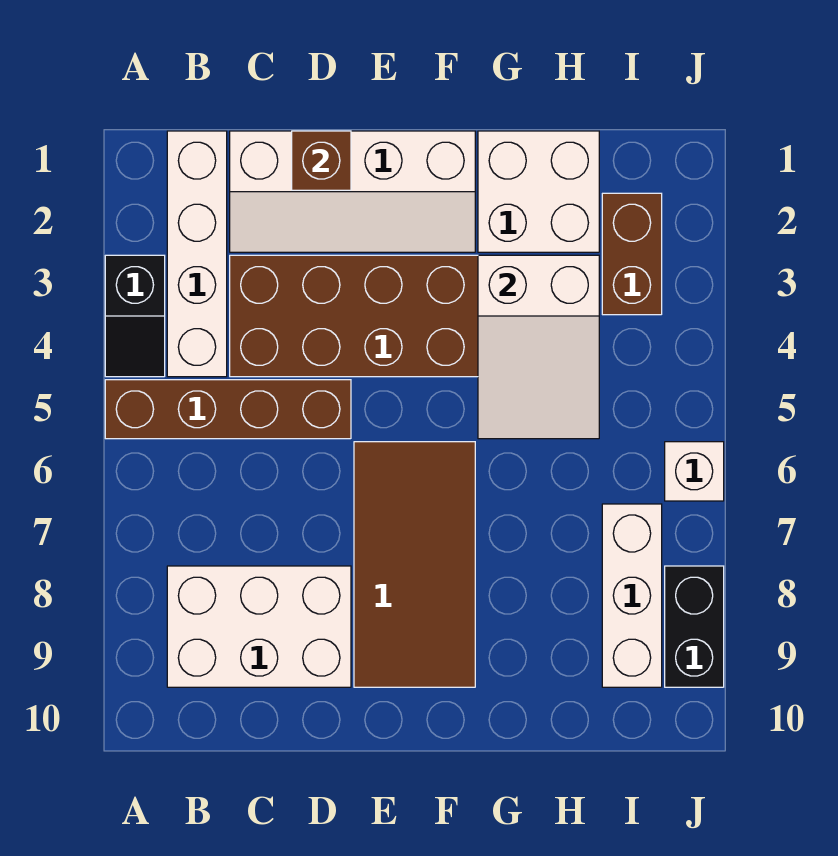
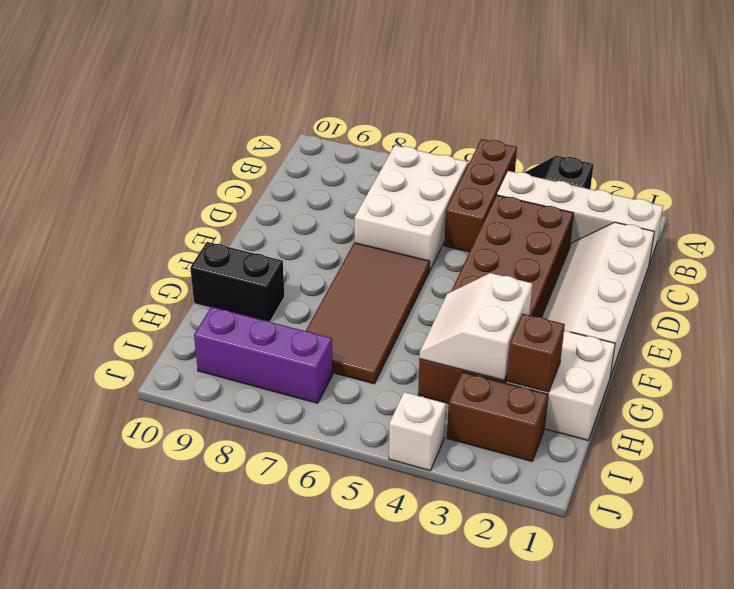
brown 1x4 brick [105,380,351,439] -> brown 1x3 brick [444,139,517,252]
white 2x3 brick [167,566,351,687] -> white 2x3 brick moved to [355,145,468,271]
brown 1x1 brick [292,131,351,190] -> brown 1x1 brick moved to [507,314,565,392]
brown 2x4 tile [354,442,475,687] -> brown 2x4 tile turned to [306,243,430,384]
white 2x3 slope [478,255,599,439] -> white 2x2 slope [419,273,533,381]
white 1x3 brick [602,504,662,687] -> purple 1x3 brick [194,307,333,403]
white 1x1 brick [665,442,724,501] -> white 1x1 brick moved to [389,392,446,471]
black 1x2 brick [665,566,724,687] -> black 1x2 brick moved to [190,242,285,322]

